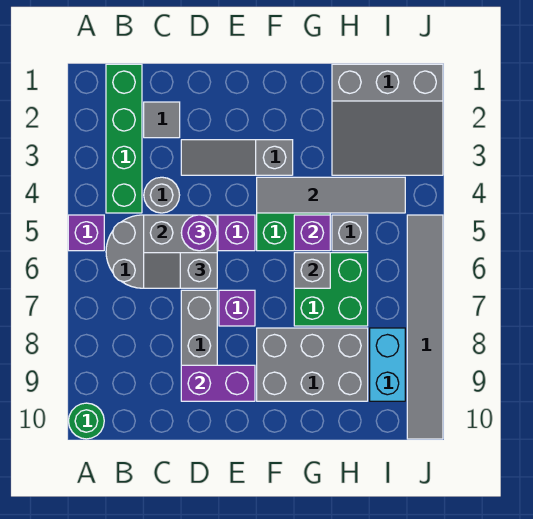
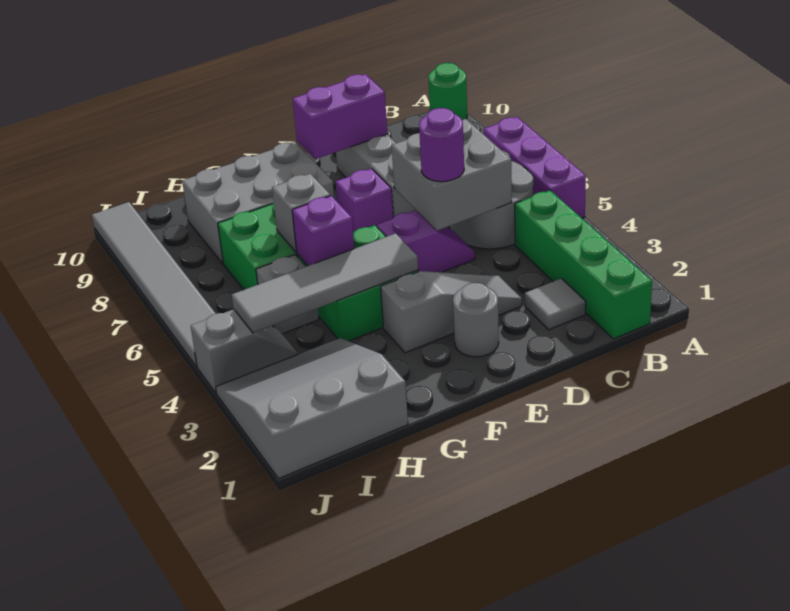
purple 1x1 brick [68,215,104,251] -> purple 1x3 brick [483,117,586,218]
grey 1x1 round brick [144,177,180,213] -> grey 1x1 round brick moved to [453,283,499,357]
grey 1x2 slope [144,253,217,288] -> grey 1x2 slope moved to [191,310,298,393]
cyan 1x2 brick [370,328,405,401] -> none

